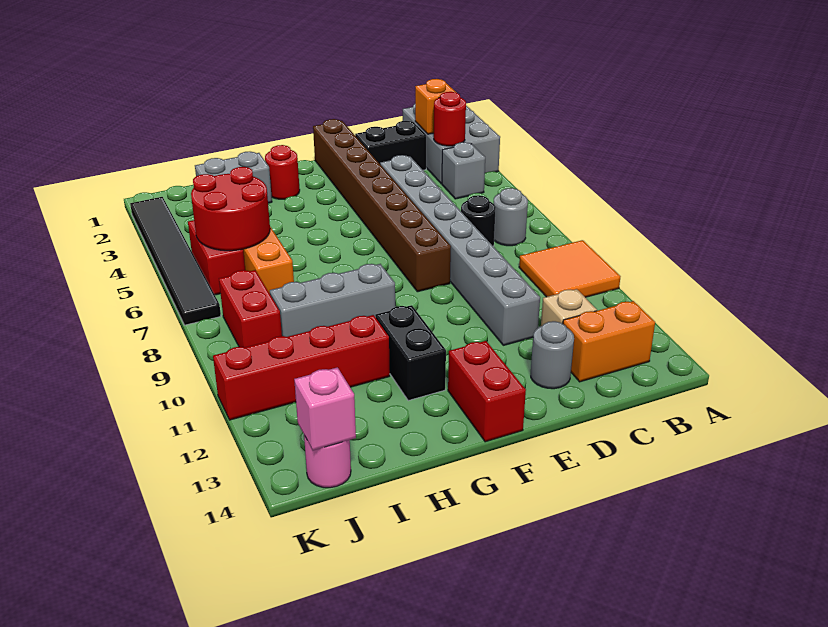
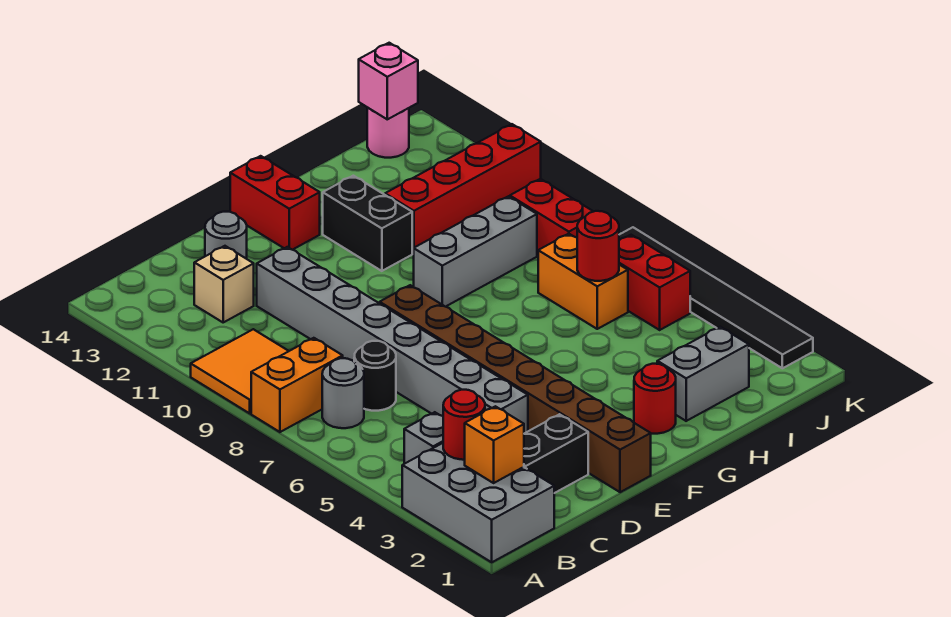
orange 1x2 brick [563,301,655,382] -> orange 1x2 brick moved to [251,338,343,432]
red 2x2 round brick [191,167,270,251] -> red 1x1 round brick [577,211,619,281]

